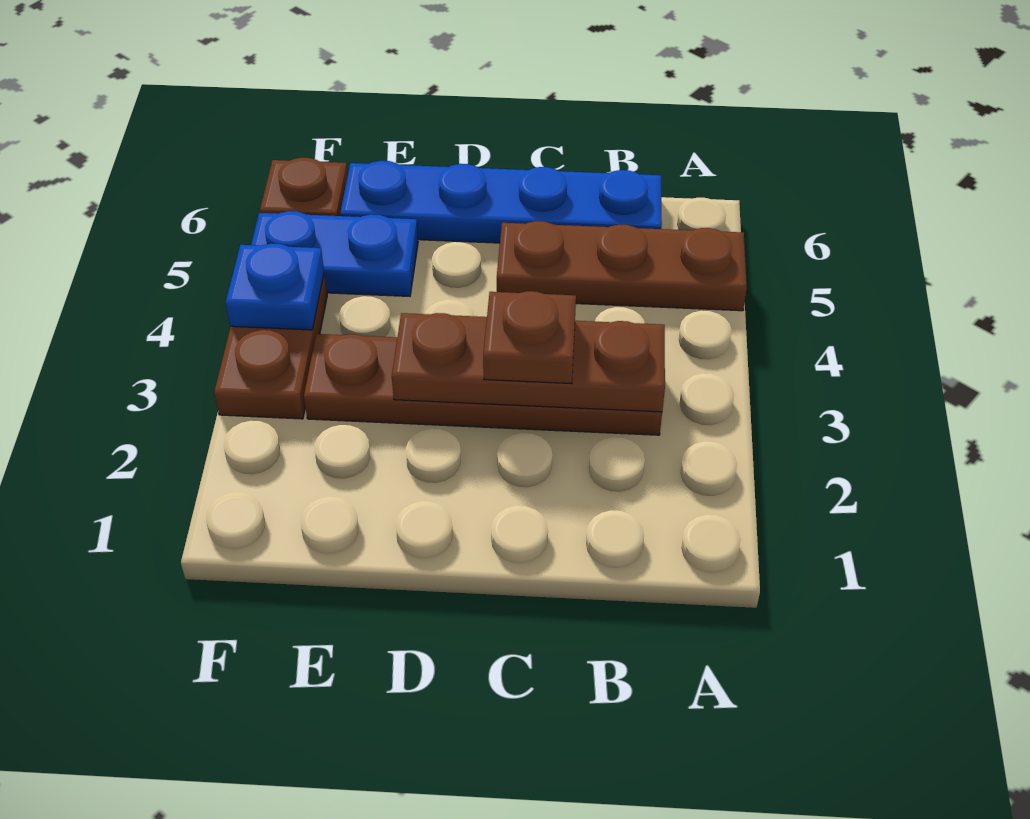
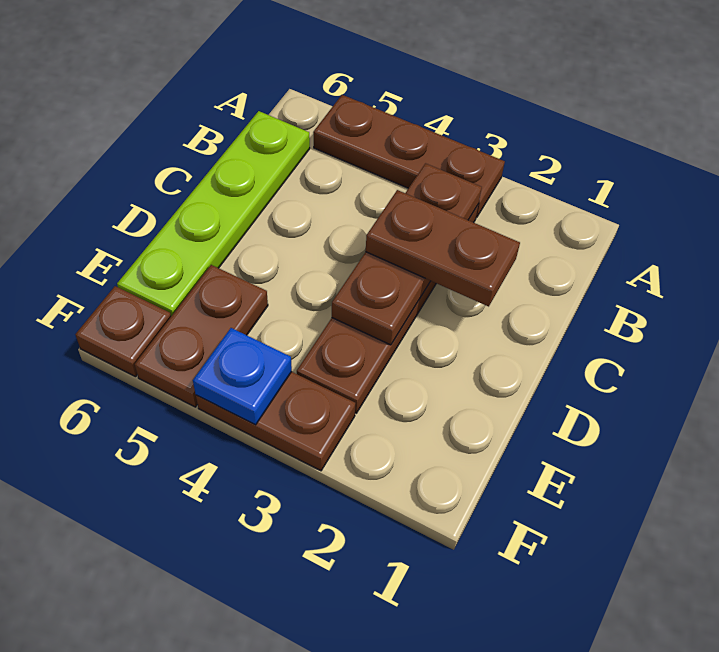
brown 1x3 plate [497,221,747,311] -> brown 1x3 plate turned to [313,95,505,217]
blue 1x4 plate [340,161,662,243] -> lime 1x4 plate [117,111,310,316]
brown 1x1 plate [483,291,576,384] -> brown 1x2 plate [366,190,520,307]
blue 1x2 plate [251,211,418,296] -> brown 1x2 plate [135,265,268,407]

